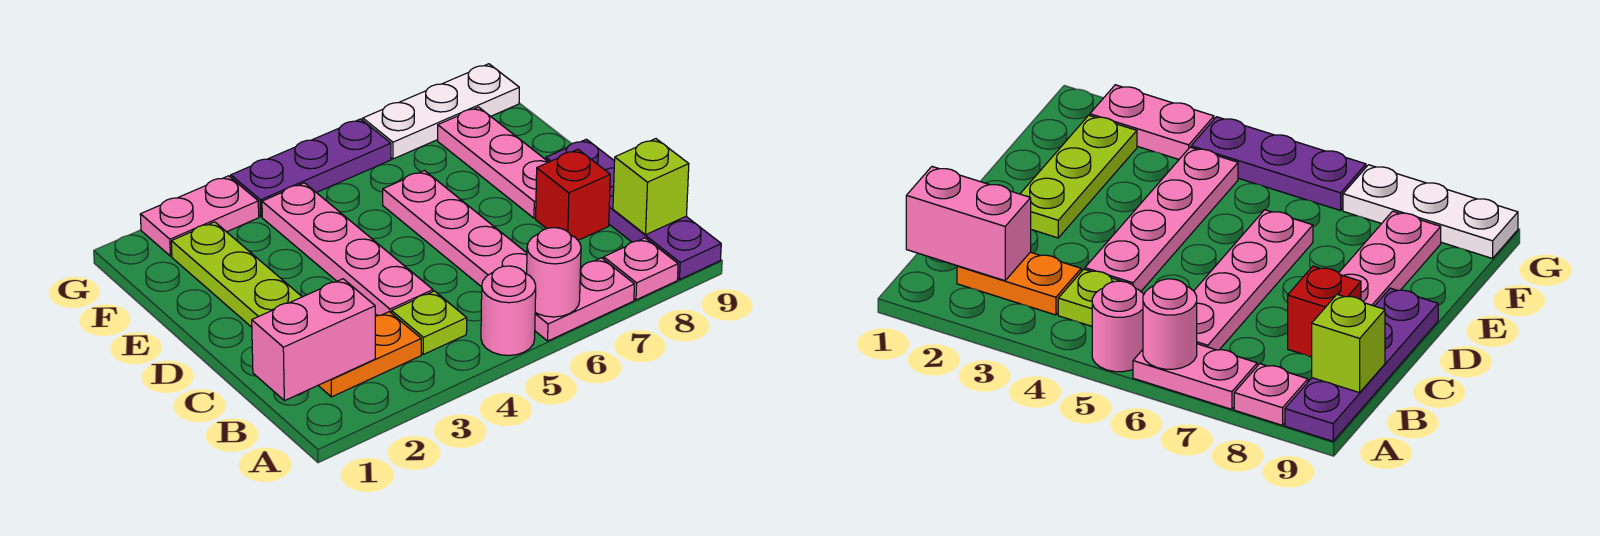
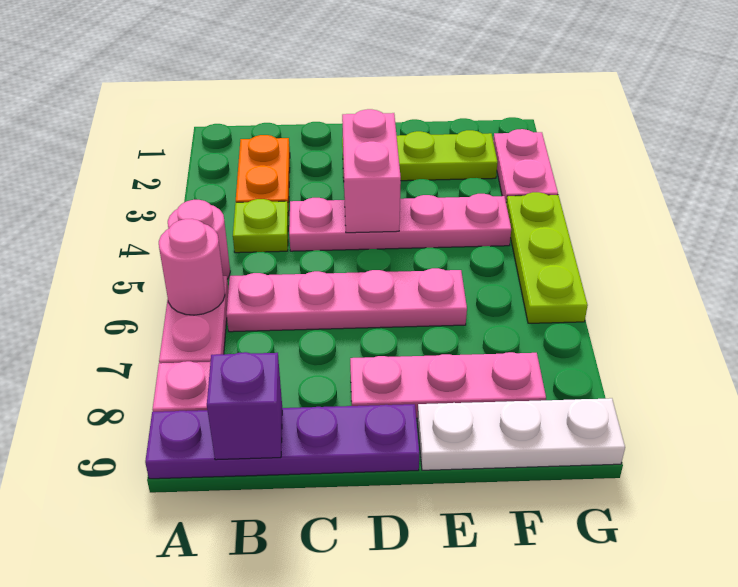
pink 1x2 brick [252,279,375,401] -> pink 1x2 brick moved to [342,109,401,233]
lime 1x1 brick [613,139,689,235] -> purple 1x1 brick [207,352,282,460]
red 1x1 brick [536,149,610,240] -> none
purple 1x3 plate [231,119,391,217] -> lime 1x3 plate [506,192,588,323]
white 1x3 plate [363,64,519,159] -> white 1x3 plate turned to [417,398,625,470]

